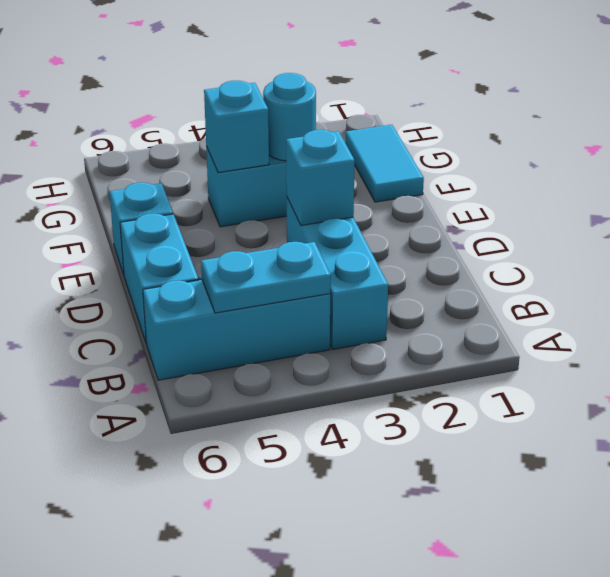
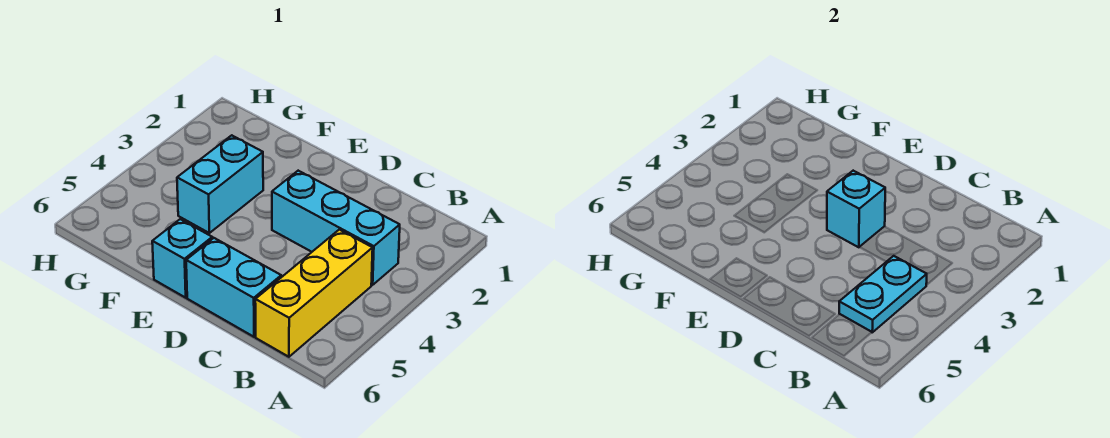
cyan 1x3 brick [143,280,330,380] -> yellow 1x3 brick [255,230,373,357]
cyan 1x2 tile [345,125,424,202] -> none
cyan 1x1 round brick [263,73,316,161] -> none
cyan 1x1 brick [204,80,269,173] -> none

